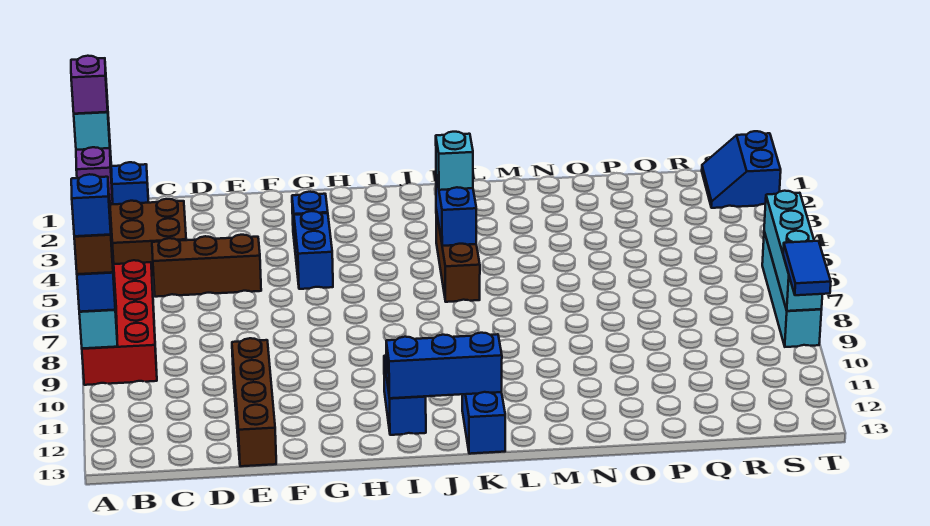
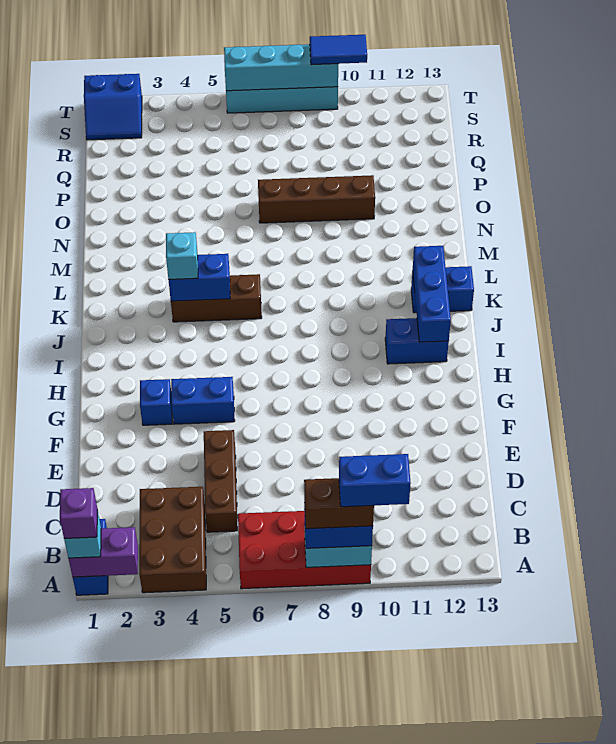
blue 1x1 brick [71,174,111,236] -> blue 1x2 brick [339,454,411,507]
brown 1x4 brick [232,338,276,466] -> brown 1x4 brick moved to [258,175,375,223]

